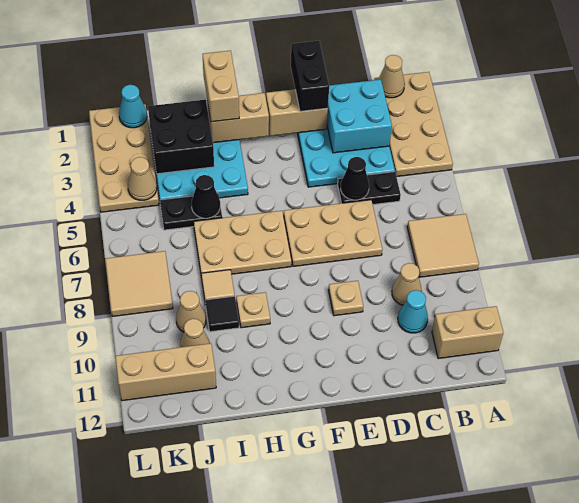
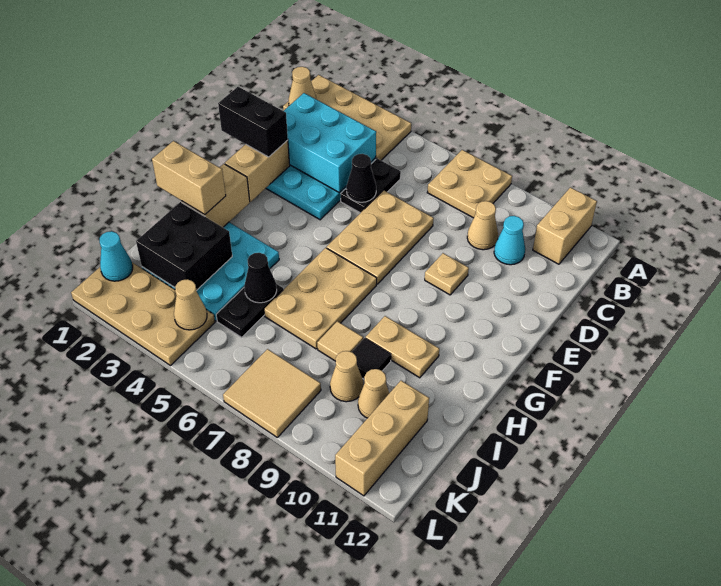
tan 2x2 tile [407,214,479,277] -> tan 2x2 plate [427,150,512,218]
cyan 2x2 brick [327,80,392,153] -> cyan 2x3 brick [284,93,376,193]
tan 1x1 plate [236,292,270,328] -> tan 1x2 plate [366,316,439,378]

